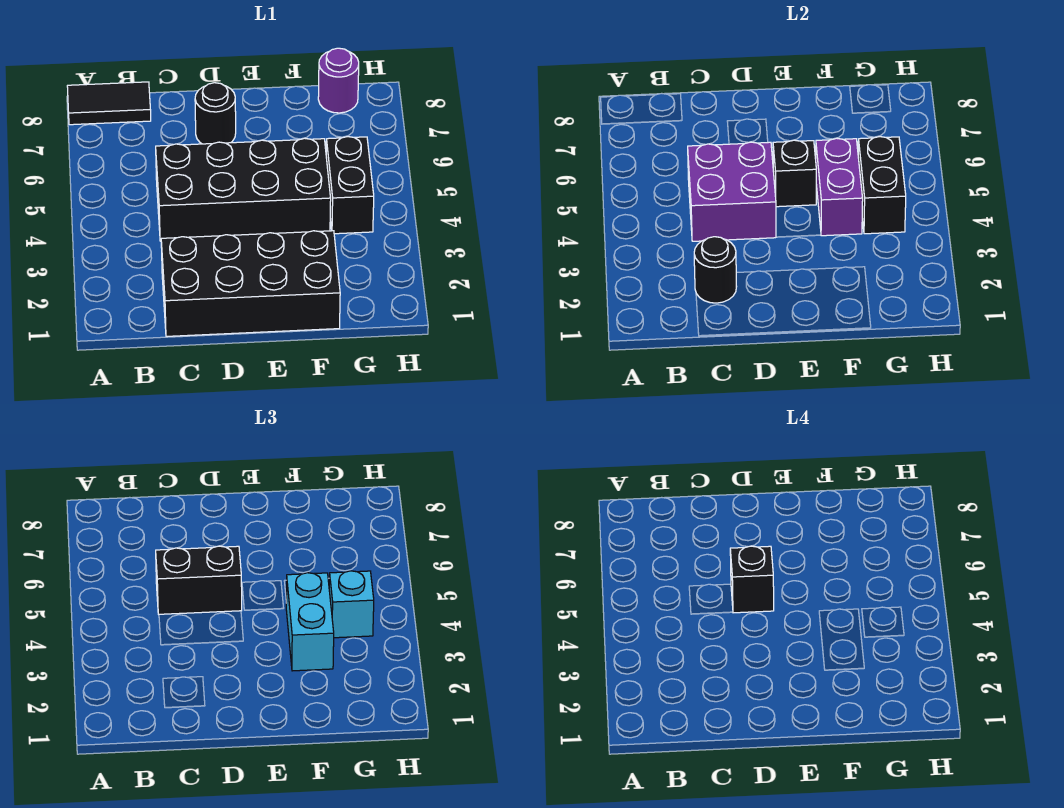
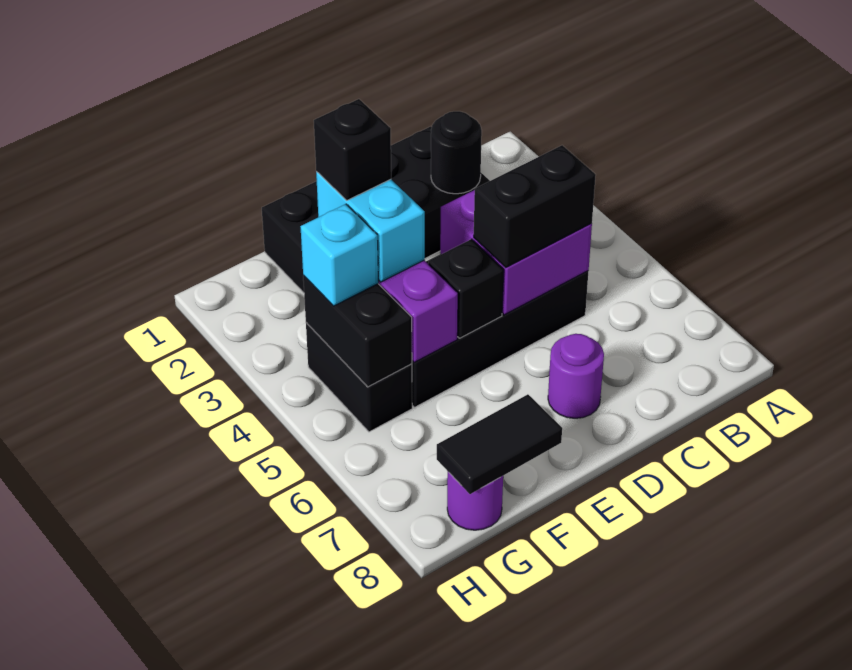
black 1x2 tile [67,82,151,125] -> black 1x2 tile moved to [437,394,562,494]
black 1x1 brick [730,546,774,613] -> black 1x1 brick moved to [314,99,391,201]
black 1x1 round brick [195,83,236,144] -> purple 1x1 round brick [548,334,604,418]

